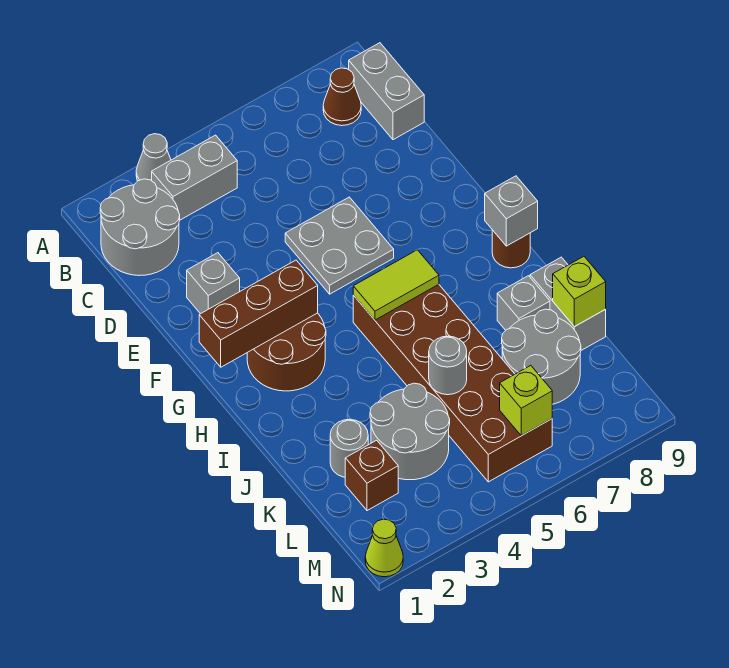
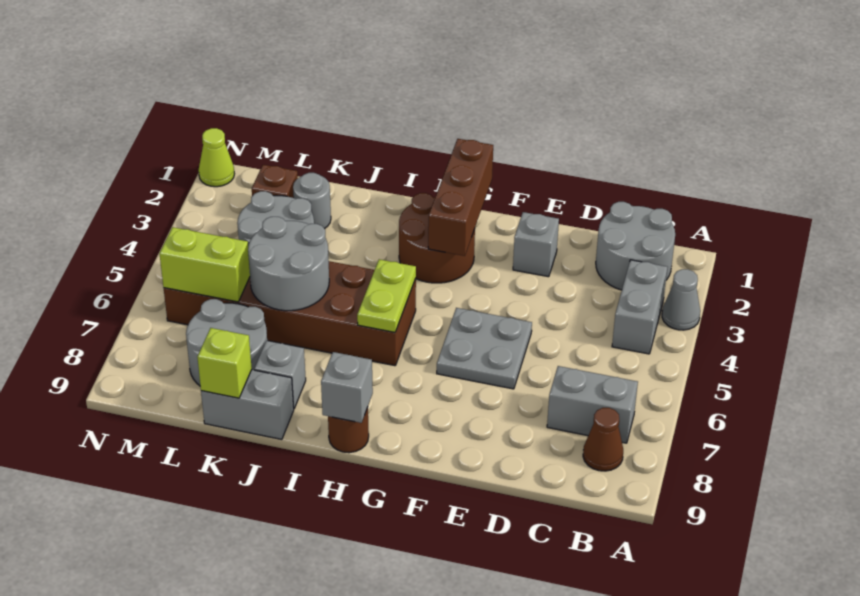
grey 1x2 brick [349,43,424,140] -> grey 1x2 brick moved to [547,366,638,443]
lime 1x2 tile [353,250,439,320] -> lime 1x2 plate [357,259,416,332]
grey 1x1 round brick [429,336,467,395] -> grey 2x2 round brick [248,217,329,311]
lime 1x1 brick [500,365,552,436] -> lime 1x2 brick [159,227,250,302]

